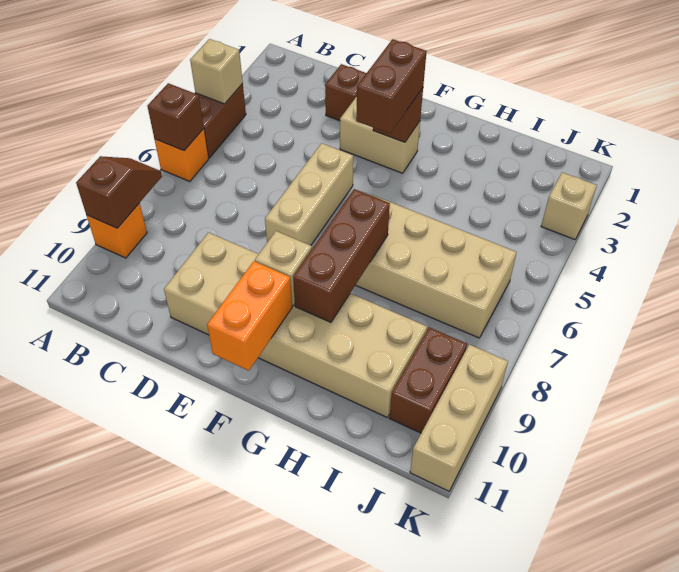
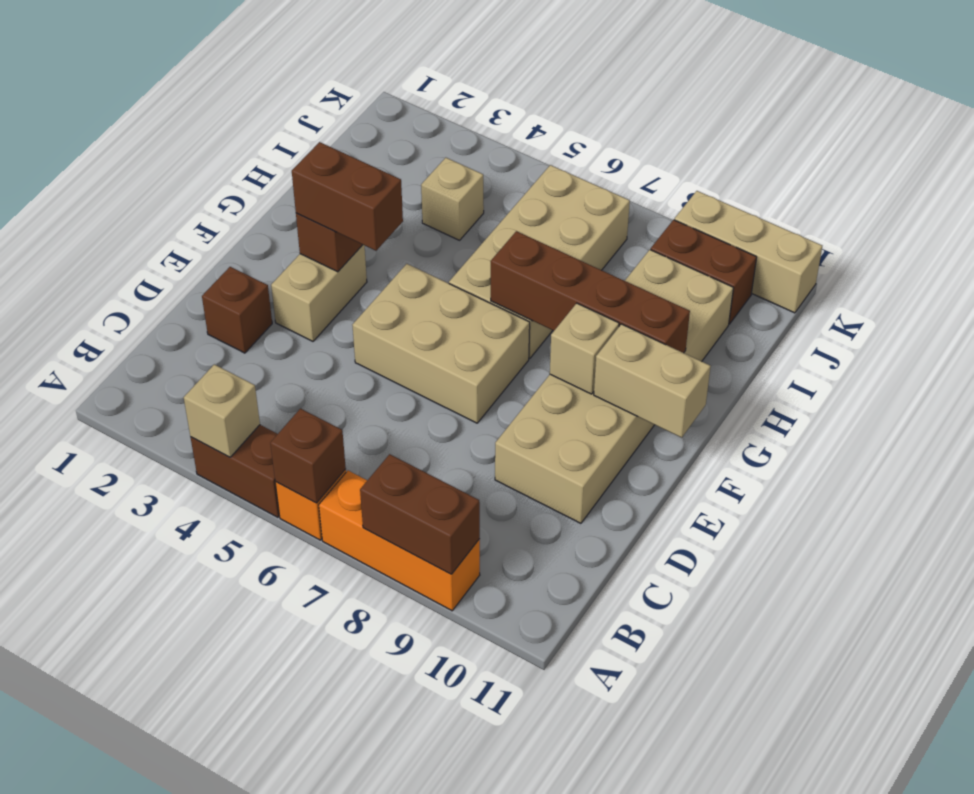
brown 1x2 slope [76,156,162,228] -> brown 1x2 brick [360,454,480,574]
orange 1x1 brick [87,203,147,258] -> orange 1x3 brick [319,471,480,611]
tan 1x3 brick [265,143,353,245] -> tan 2x3 brick [352,264,530,423]
orange 1x2 brick [207,261,292,371] -> tan 1x2 brick [594,324,711,438]
brown 1x3 brick [293,189,390,322] -> brown 1x4 brick [491,231,690,353]
tan 1x1 brick [541,172,597,240] -> tan 1x1 brick moved to [421,158,484,240]

